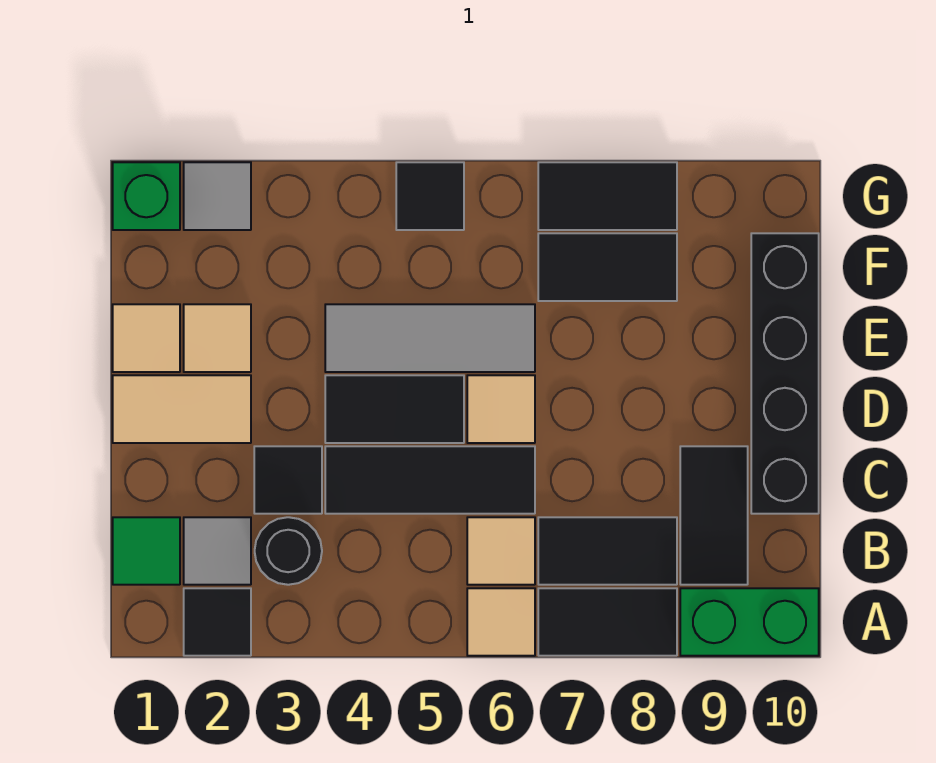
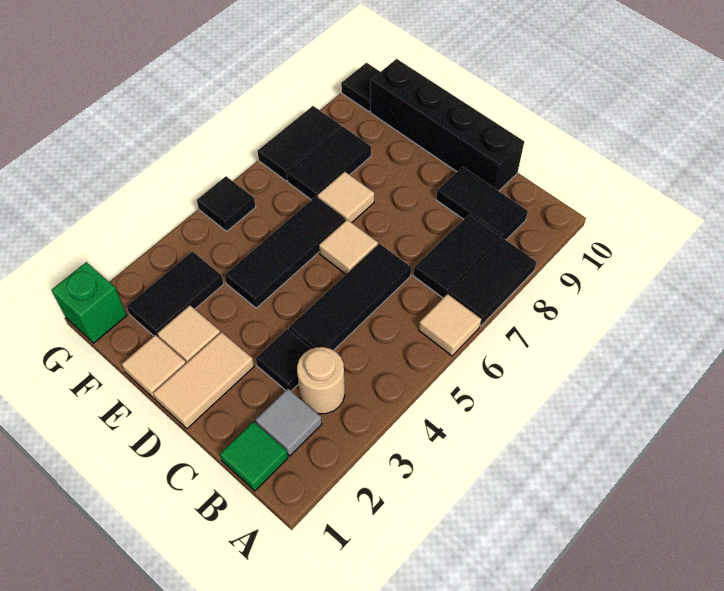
black 1x1 tile [184,588,251,656] -> black 1x1 tile moved to [341,63,380,112]
green 1x2 brick [680,588,819,656] -> none
black 1x1 round brick [255,517,322,585] -> tan 1x1 round brick [297,347,345,414]
tan 1x1 tile [467,517,535,585] -> tan 1x1 tile moved to [317,171,374,223]
black 1x2 tile [325,375,464,443] -> black 1x2 tile moved to [127,252,224,337]
grey 1x3 tile [325,304,535,372] -> black 1x3 tile [225,196,346,308]
grey 1x1 tile [184,162,251,230] -> none

